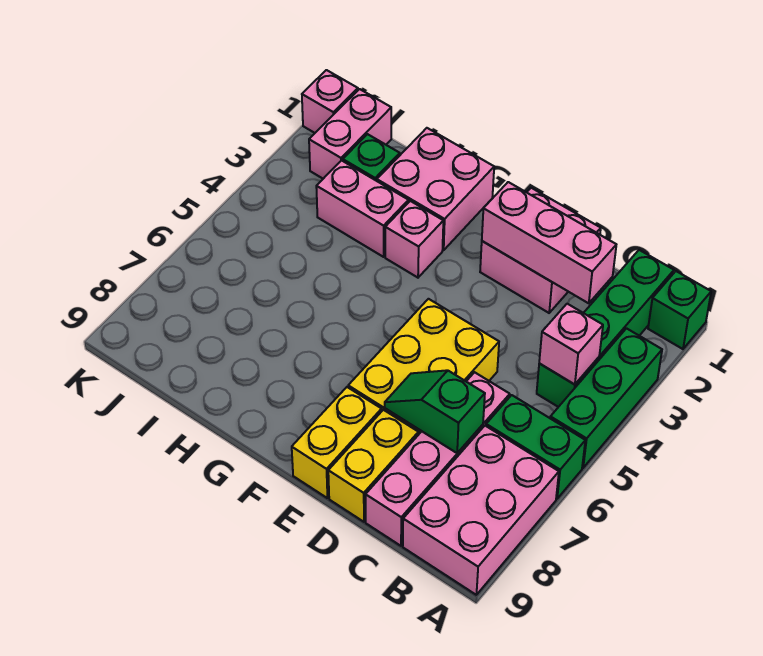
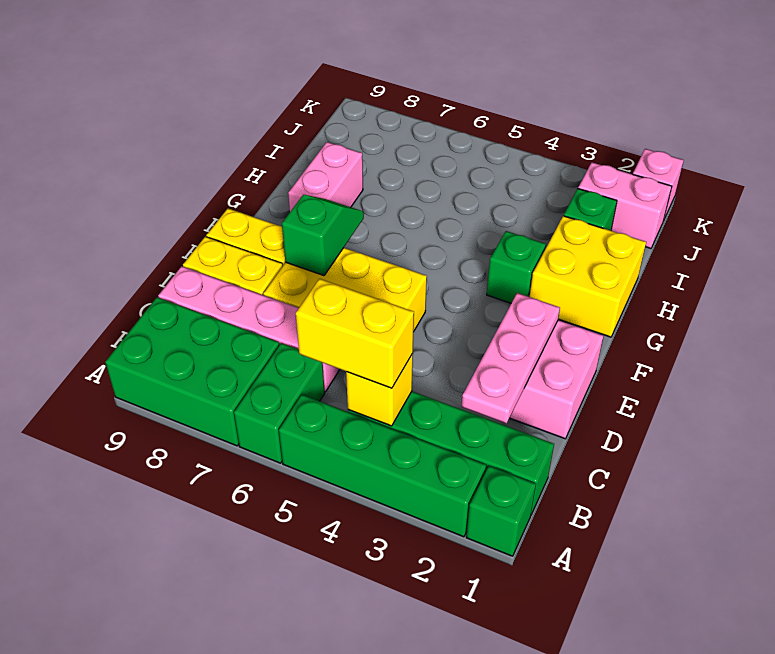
green 1x3 brick [550,328,662,468] -> green 1x4 brick [279,395,486,537]
pink 2x3 brick [403,426,559,595] -> green 2x3 brick [105,297,279,446]
pink 1x1 brick [539,304,603,385] -> yellow 1x1 brick [346,353,413,426]
none -> yellow 1x2 brick [296,279,414,388]
pink 1x3 brick [482,182,616,303] -> pink 1x3 plate [462,293,560,423]
green 1x2 slope [385,370,485,453] -> green 1x2 slope moved to [282,195,364,276]
pink 2x2 brick [377,128,494,250] -> yellow 2x2 brick [530,216,646,337]
pink 1x1 brick [385,201,443,278] -> green 1x1 brick [487,231,546,303]
pink 1x2 brick [316,160,409,257] -> pink 1x2 brick moved to [288,142,363,212]

